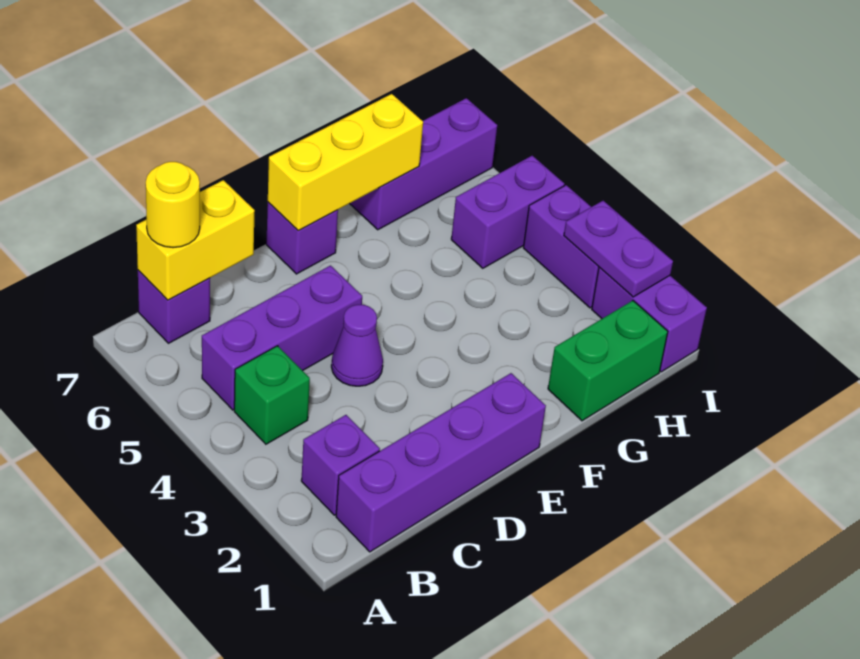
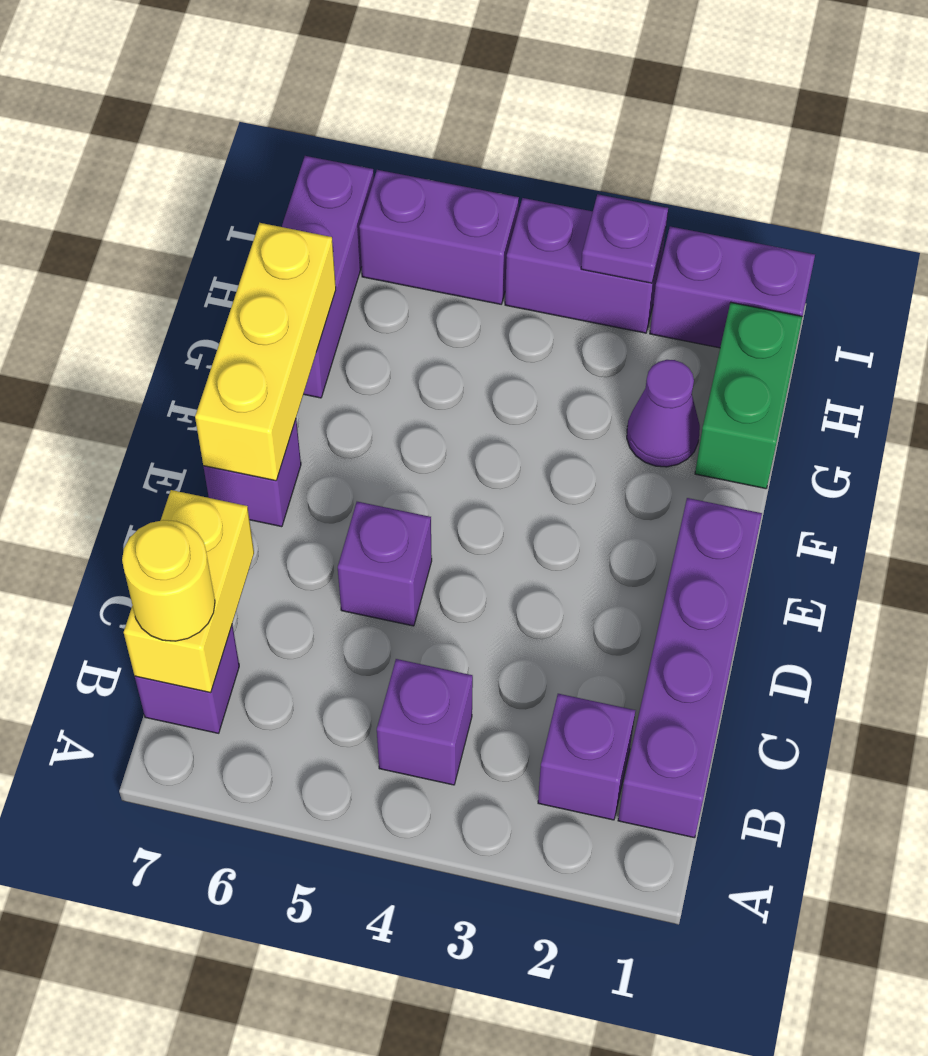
green 1x1 brick [234,346,310,444] -> purple 1x1 brick [377,659,473,785]
purple 1x3 brick [202,266,362,410] -> purple 1x1 brick [338,502,432,626]
purple 1x1 cone [331,305,383,386] -> purple 1x1 cone moved to [627,360,700,467]
purple 1x2 brick [451,156,564,268] -> purple 1x2 brick turned to [359,170,519,304]
purple 1x2 plate [564,201,673,297] -> purple 1x1 plate [581,194,668,283]

